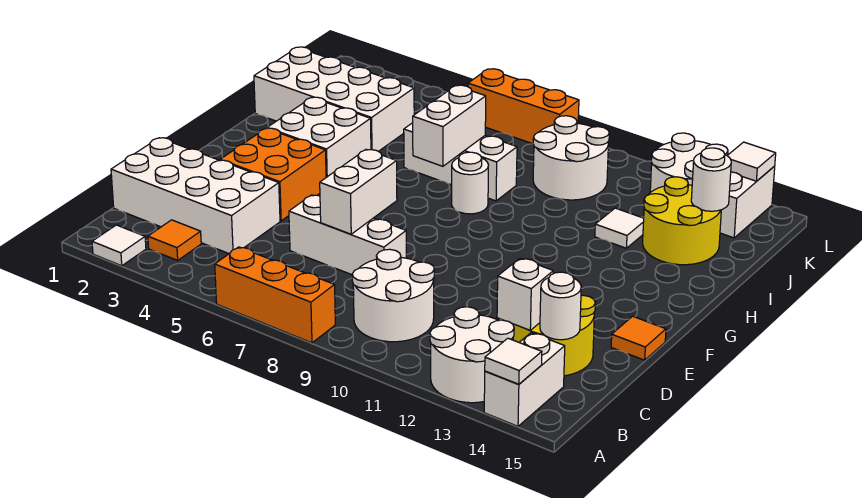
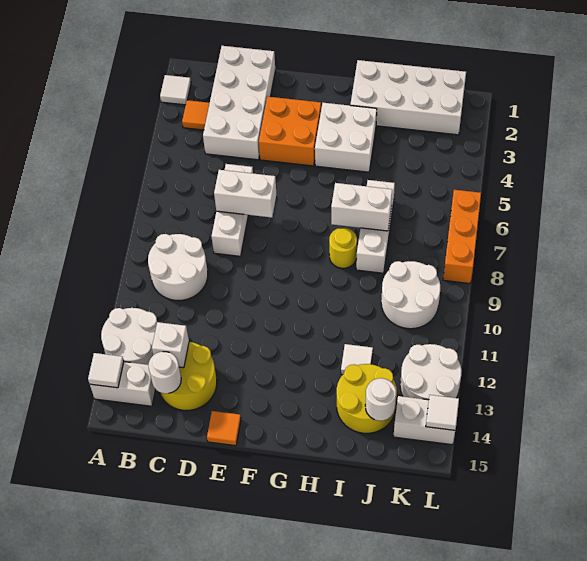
orange 1x3 brick [215,247,335,343] -> none
white 1x1 round brick [452,152,488,214] -> yellow 1x1 round brick [329,228,357,268]
white 2x4 brick [254,47,414,151] -> white 2x4 brick turned to [350,60,466,135]

